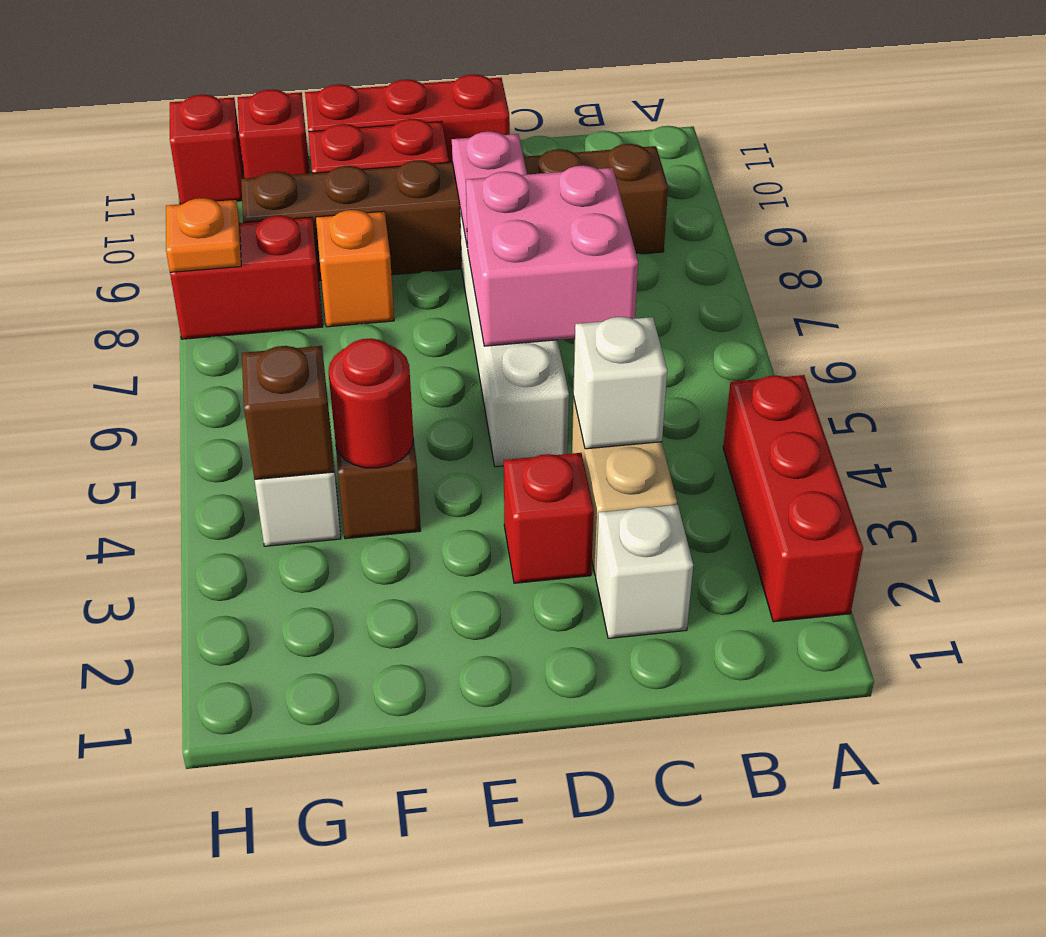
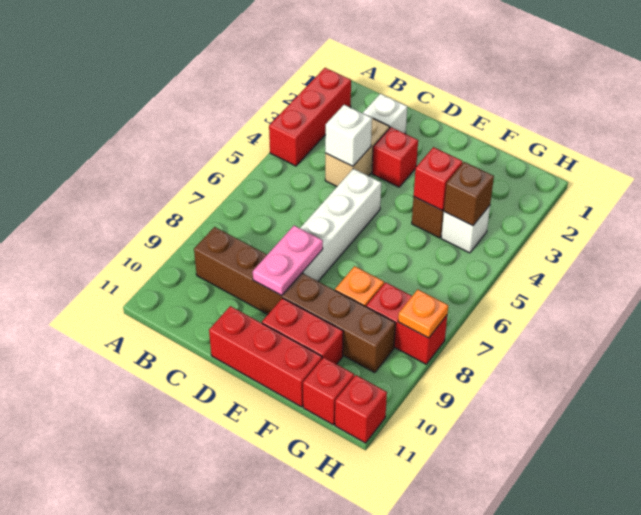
pink 2x2 brick [466,165,638,346] -> none
red 1x1 round brick [328,338,413,468] -> red 1x1 brick [414,147,463,210]

